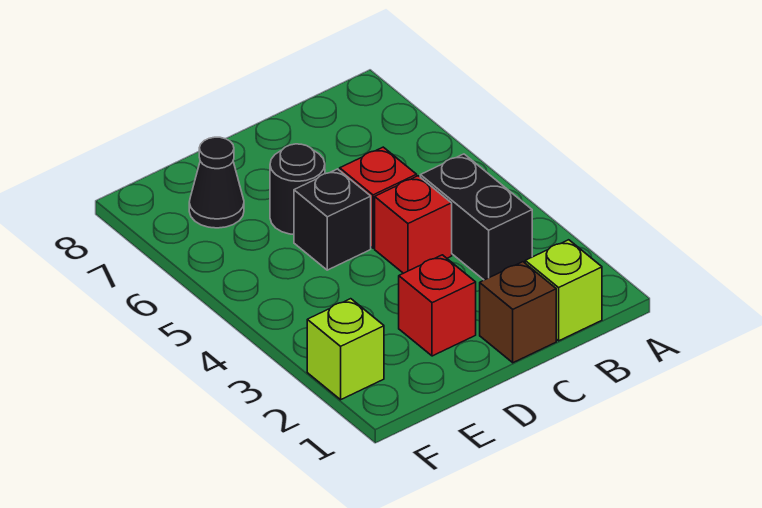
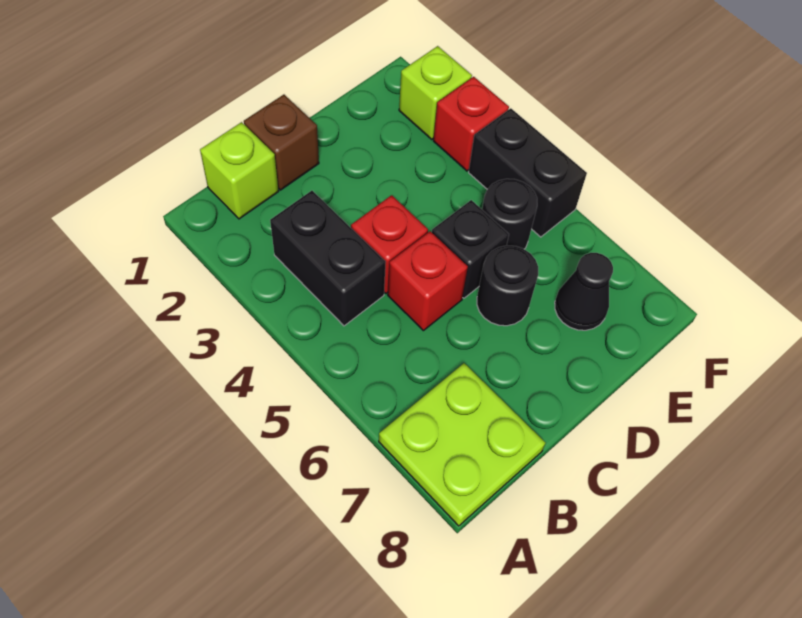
none -> lime 2x2 plate [379,363,545,526]
red 1x1 brick [399,255,476,356] -> red 1x1 brick moved to [433,77,509,171]
none -> black 1x1 round brick [482,179,537,249]
none -> black 1x2 brick [469,108,587,237]

